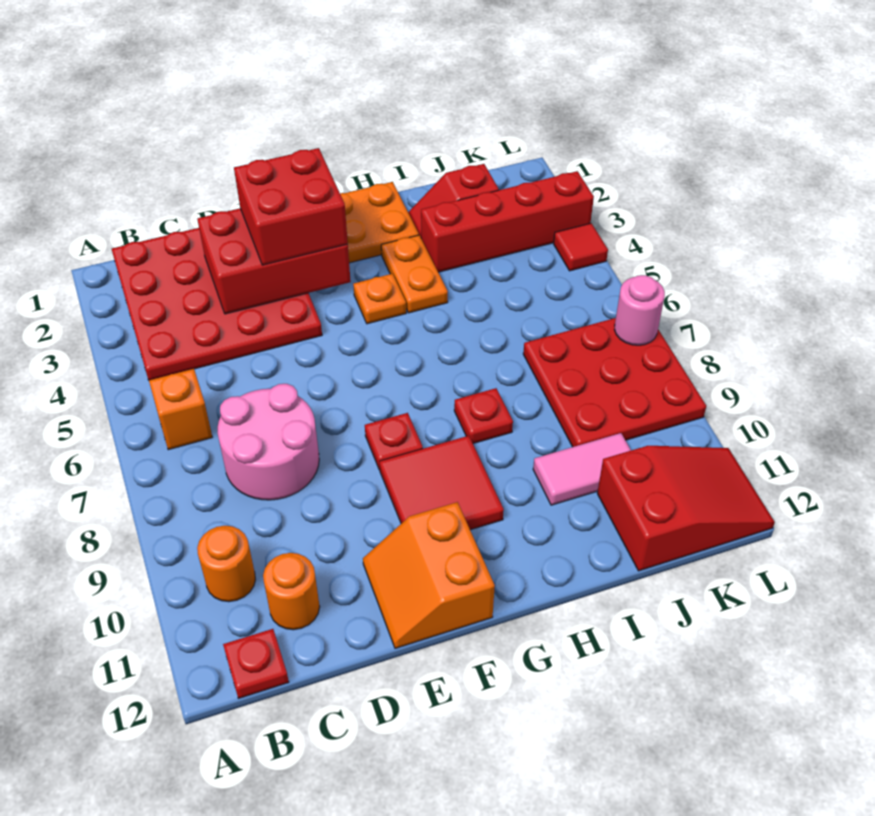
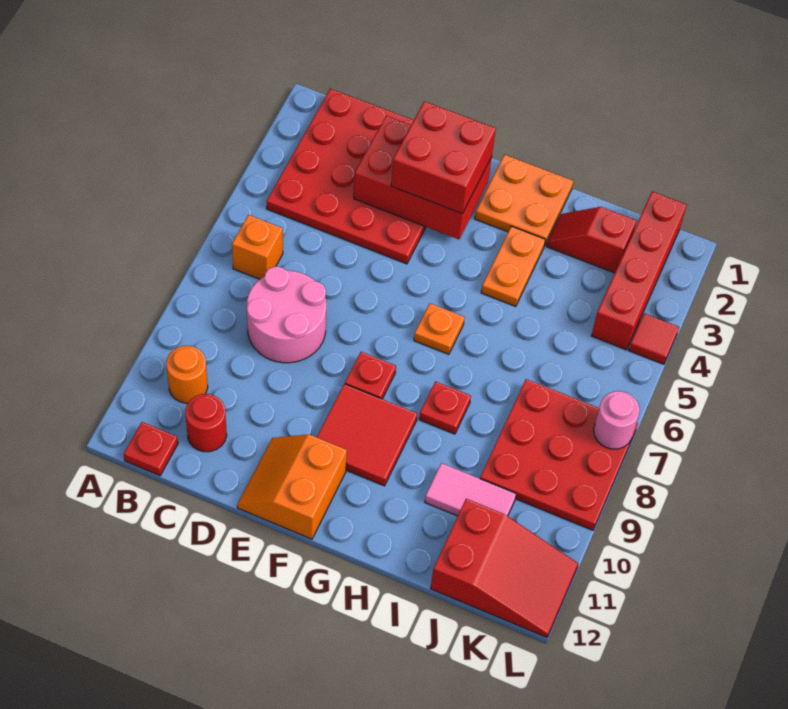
orange 1x1 round brick [263,553,320,630] -> red 1x1 round brick [185,394,227,452]
orange 1x1 plate [353,274,406,324] -> orange 1x1 plate moved to [414,303,465,354]
red 1x4 brick [421,171,594,272] -> red 1x4 brick turned to [591,191,687,350]

